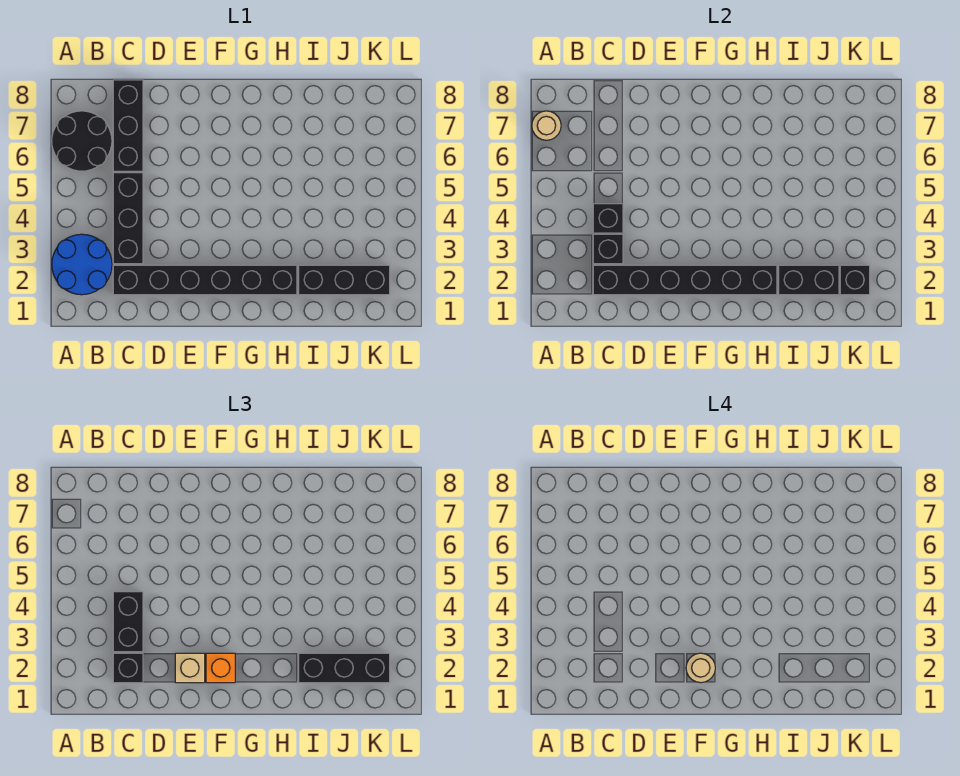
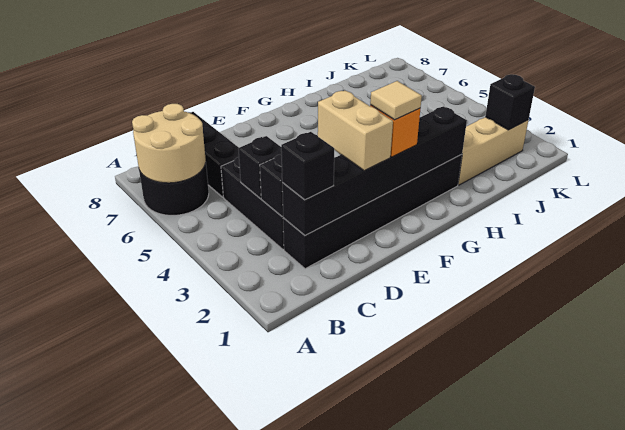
blue 2x2 round brick [52,234,112,295] -> none
tan 1x1 round brick [532,111,561,140] -> tan 2x2 round brick [132,104,206,183]
black 1x2 brick [113,592,143,652] -> none
tan 1x1 brick [175,653,205,683] -> tan 1x2 brick [318,91,393,171]
tan 1x1 round brick [686,653,715,683] -> tan 1x1 tile [370,81,422,120]
black 1x3 brick [299,265,390,295] -> tan 1x3 brick [458,117,528,185]
black 1x2 brick [779,265,839,295] -> none
black 1x3 brick [299,653,390,683] -> none

